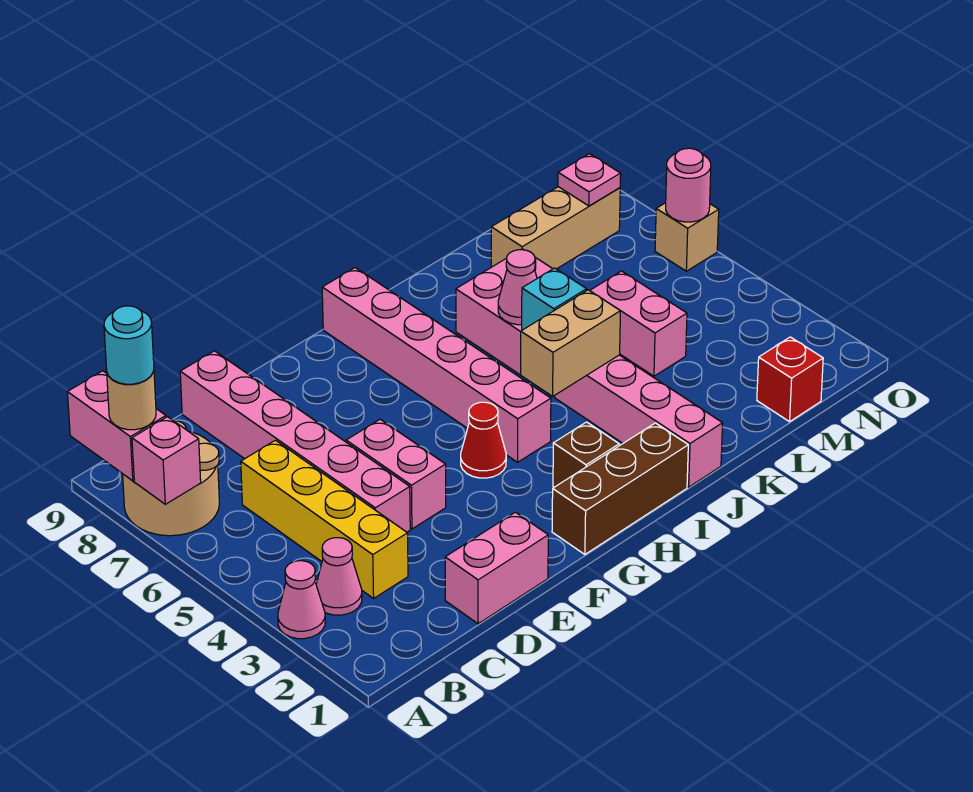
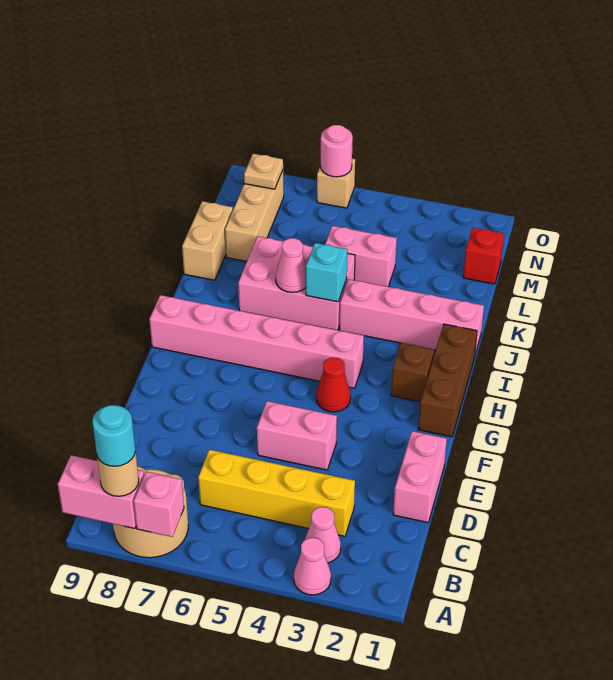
pink 1x6 brick [180,351,410,532] -> none
tan 1x2 brick [521,290,620,396] -> tan 1x2 brick moved to [182,201,233,280]
pink 1x1 plate [558,154,621,206] -> tan 1x1 plate [244,154,283,189]

